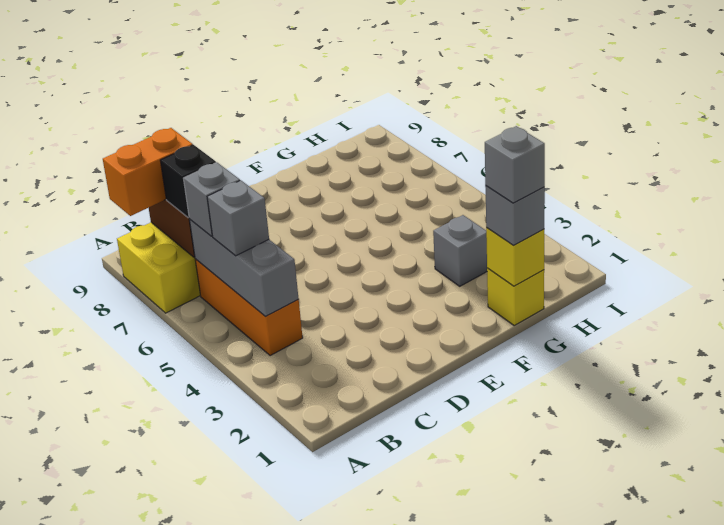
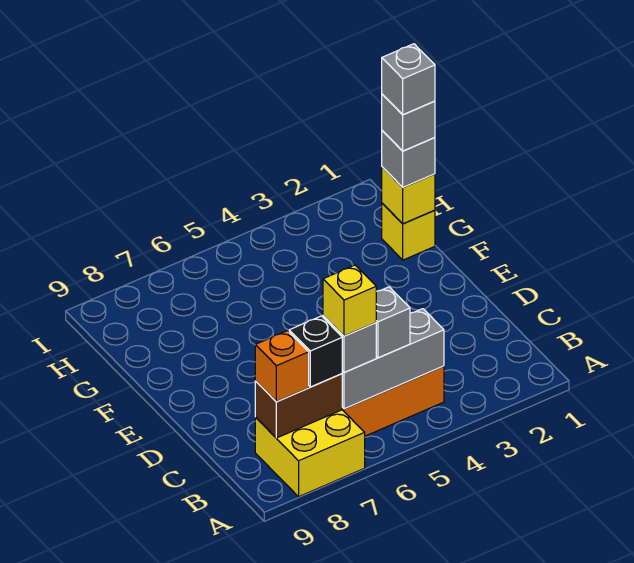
orange 1x2 brick [103,128,193,216] -> orange 1x1 brick [255,331,309,402]
none -> yellow 1x1 brick [323,265,376,336]
grey 1x1 brick [433,215,487,286] -> grey 1x1 brick moved to [382,44,435,115]

